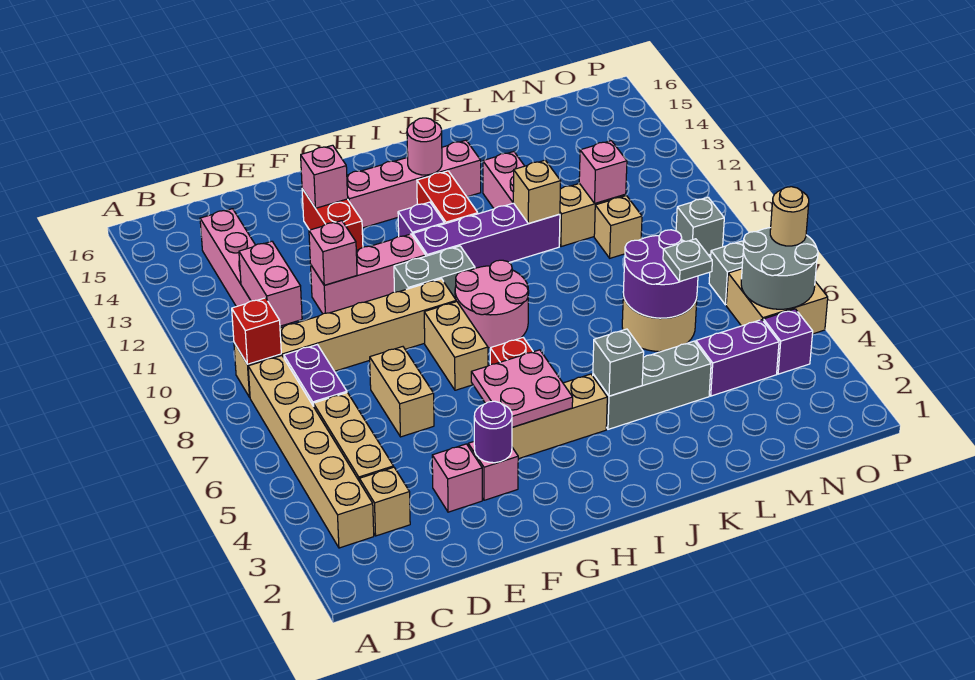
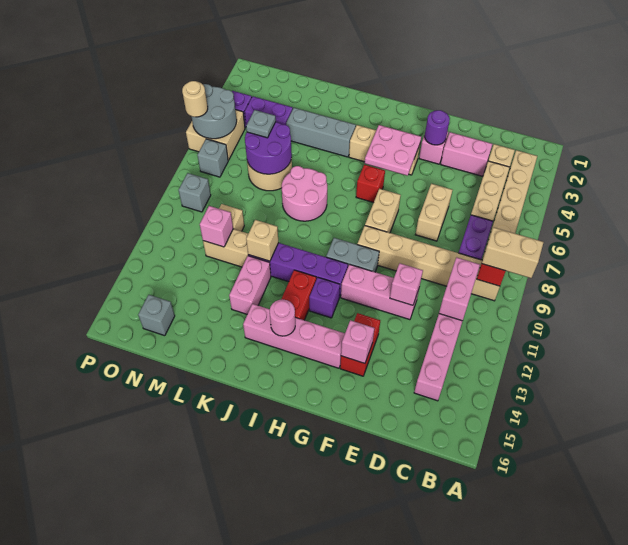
none -> tan 1x2 brick [482,227,544,278]
pink 1x1 brick [432,444,482,512] -> pink 1x2 brick [441,132,492,176]
pink 2x2 round brick [455,260,529,348] -> pink 2x2 round brick moved to [282,166,327,221]
grey 1x1 brick [593,329,644,396] -> grey 1x1 brick moved to [138,295,175,336]

